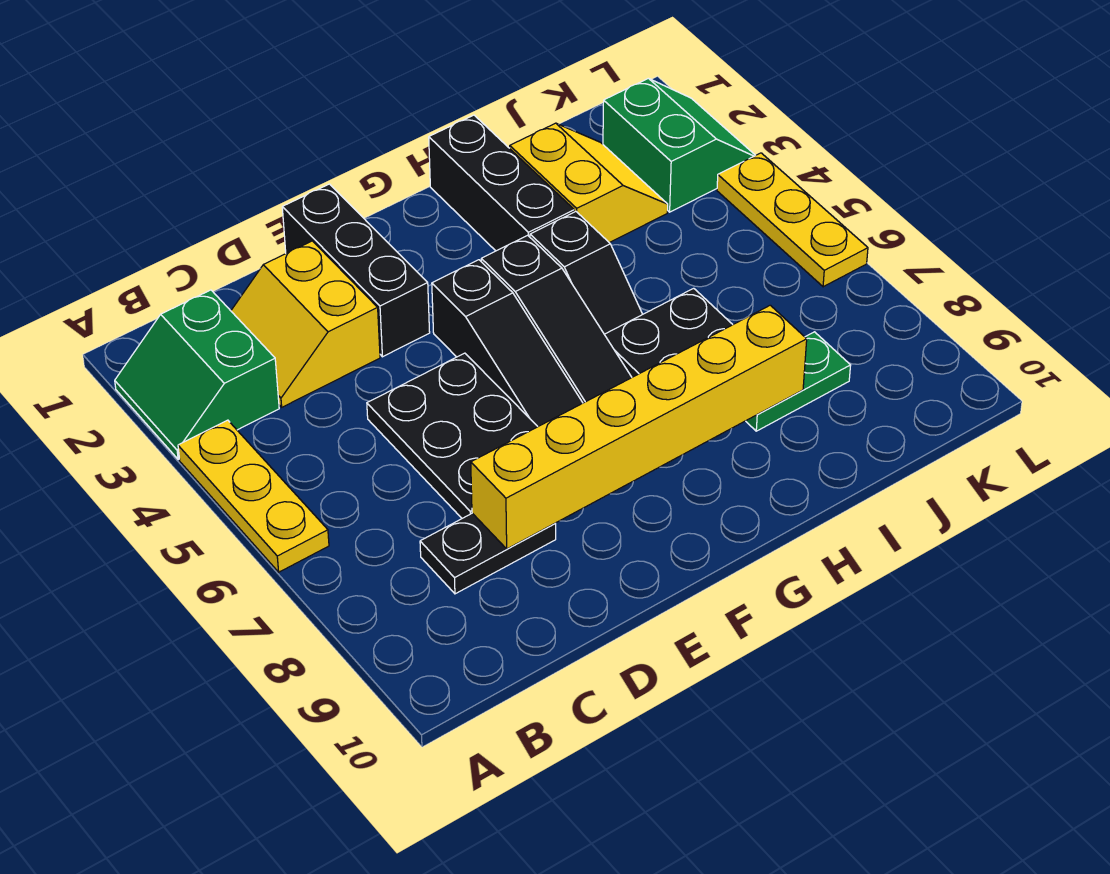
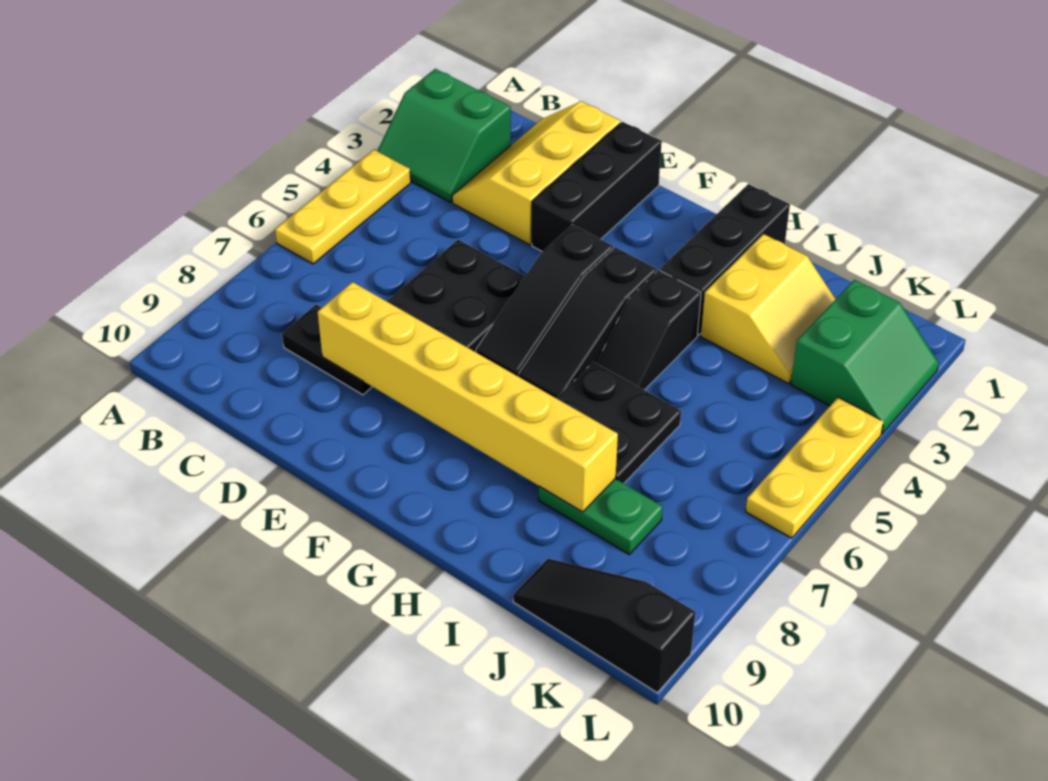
green 2x2 slope [115,290,279,460] -> green 2x2 slope turned to [378,69,511,202]
yellow 2x2 slope [231,241,380,407] -> yellow 2x3 slope [452,101,621,245]
none -> black 1x3 slope [513,559,695,693]

